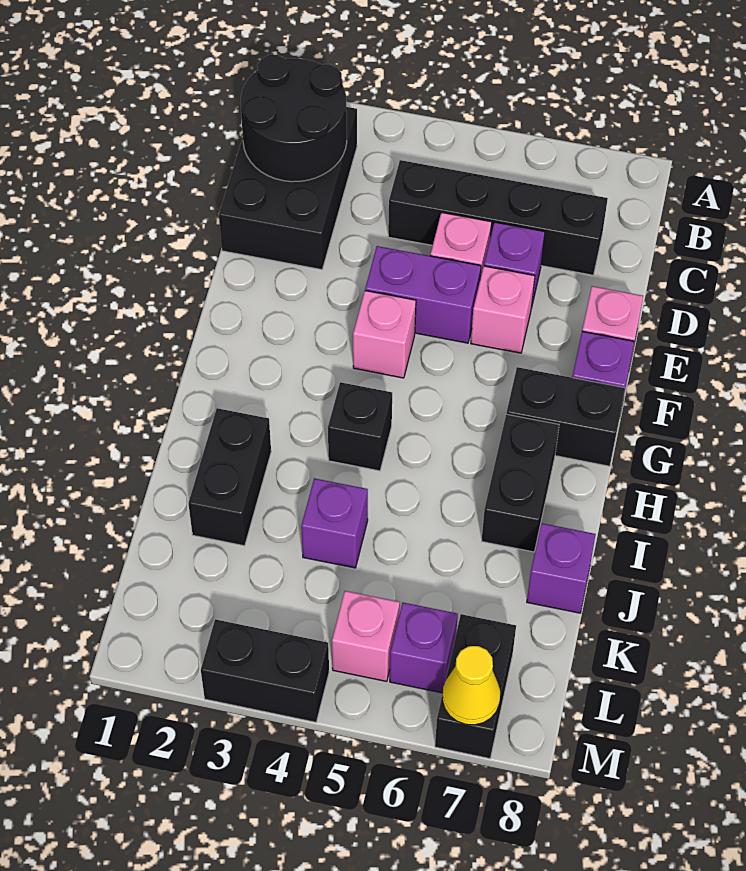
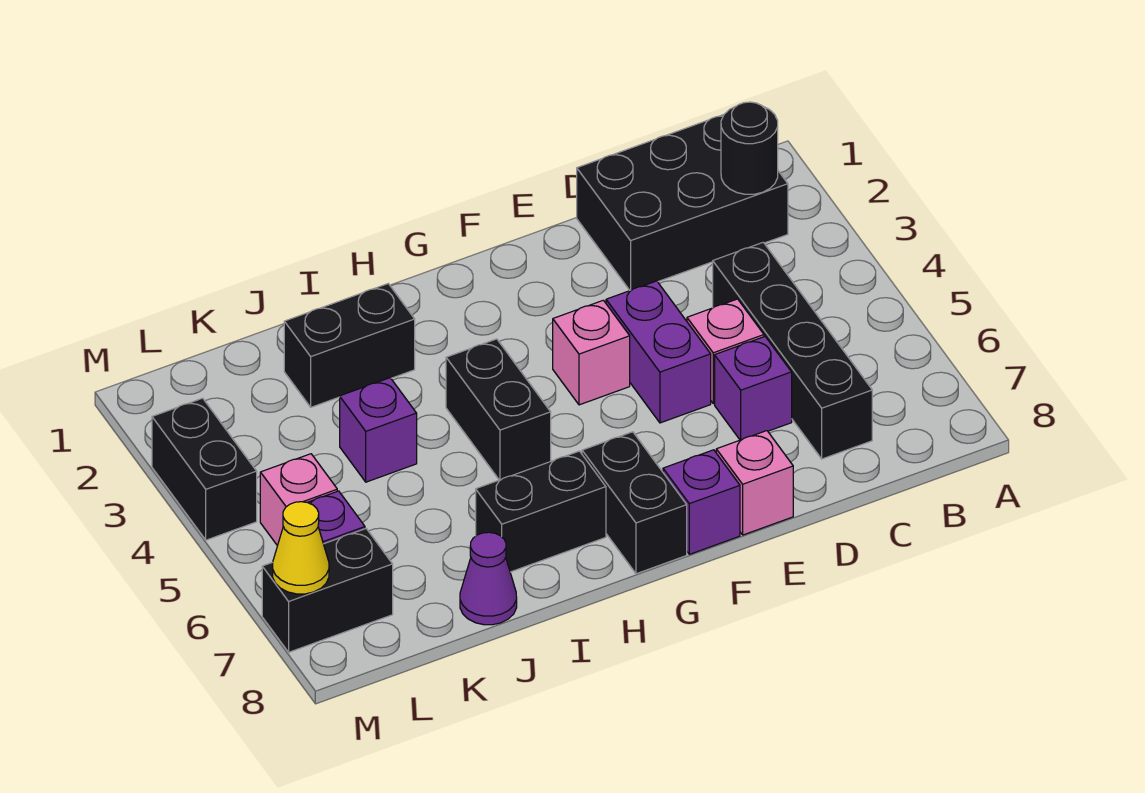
black 2x2 round brick [241,55,347,182] -> black 1x1 round brick [721,102,778,194]
pink 1x1 brick [471,266,535,353] -> none
black 1x1 brick [328,382,392,471] -> black 1x2 brick [446,339,551,480]
purple 1x1 brick [527,523,596,613] -> purple 1x1 cone [460,532,517,625]

